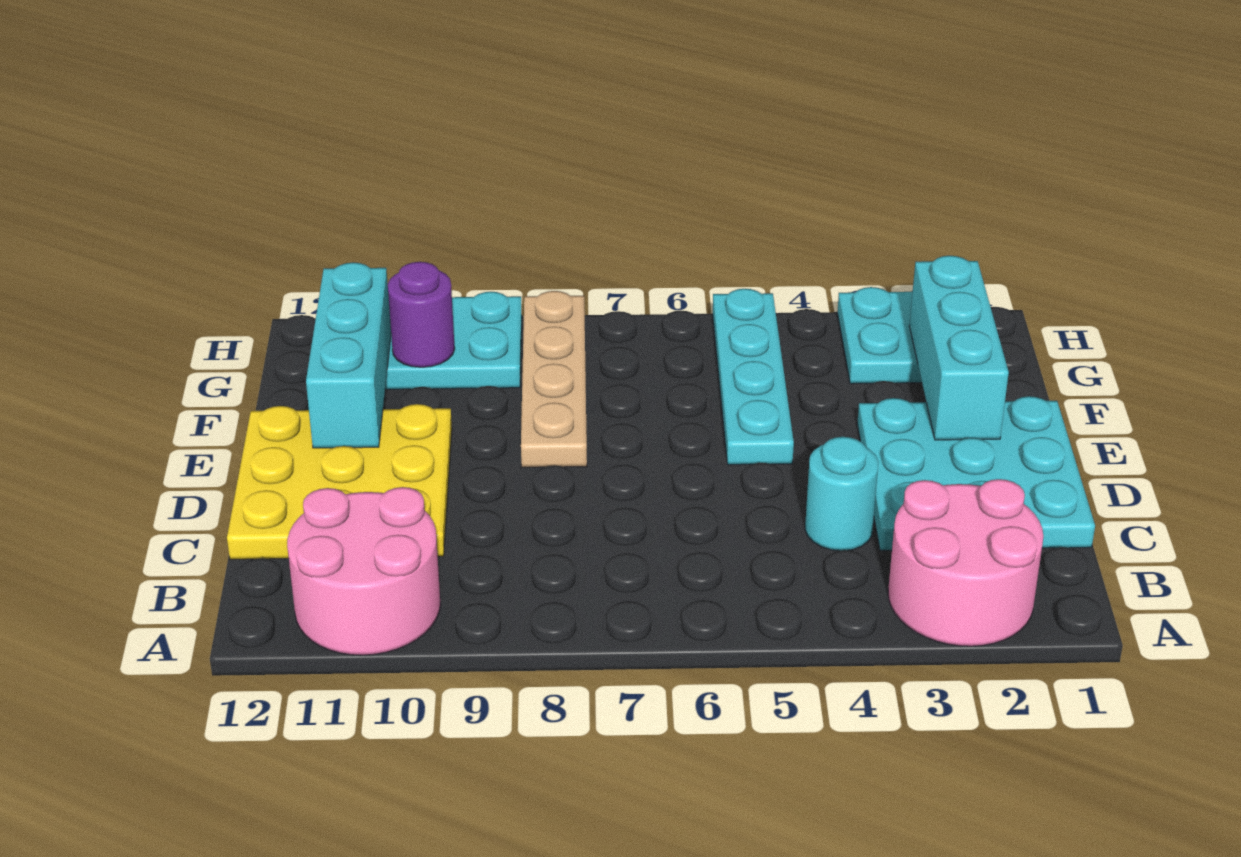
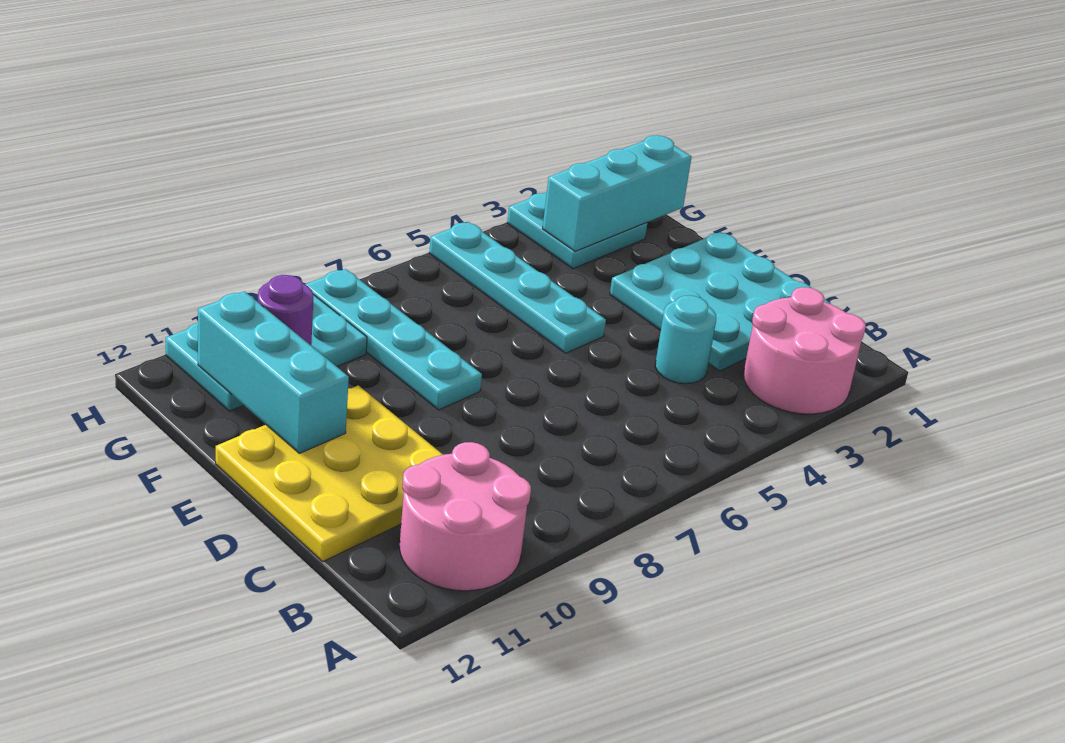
cyan 1x3 brick [909,256,1009,440] -> cyan 1x3 brick turned to [543,135,691,251]
tan 1x4 plate [521,291,587,467] -> cyan 1x4 plate [305,269,482,410]

